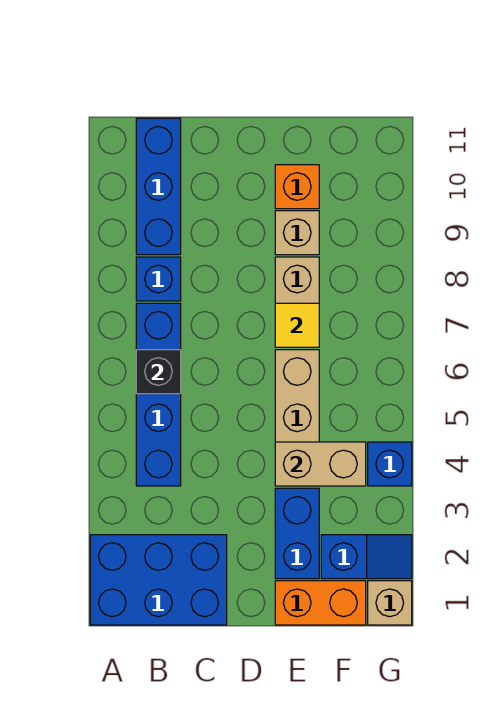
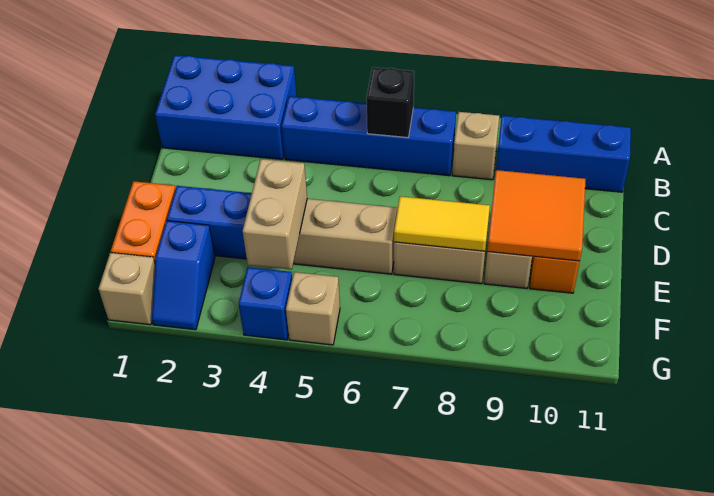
blue 2x3 brick [90,535,227,625] -> blue 2x3 brick turned to [155,55,297,159]
blue 1x1 brick [136,257,181,301] -> tan 1x1 brick [452,112,499,180]
none -> orange 2x2 tile [487,170,586,261]
yellow 1x1 tile [275,303,319,347] -> yellow 1x2 tile [394,196,490,251]
none -> tan 1x1 brick [286,272,340,345]

